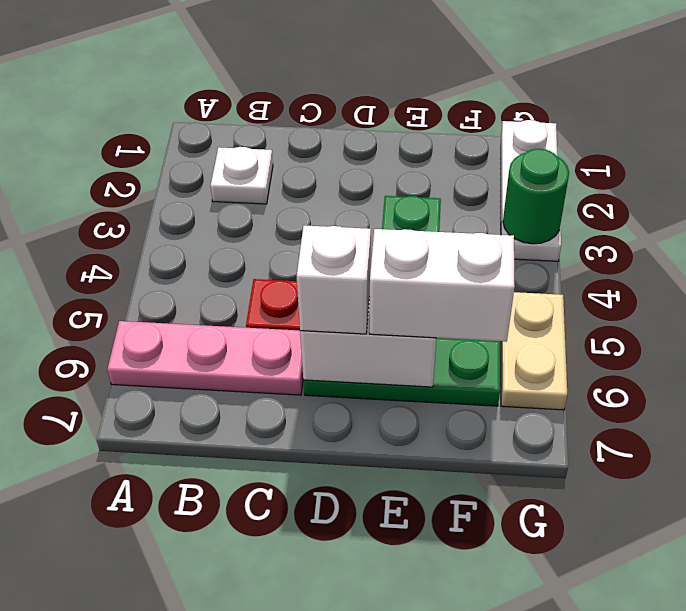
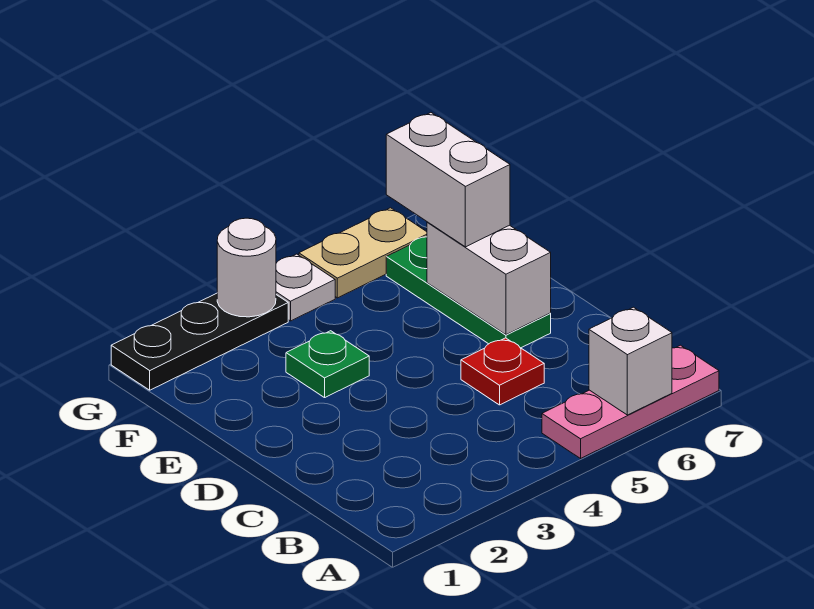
pink 1x3 plate [107,321,303,395] -> pink 1x3 plate turned to [542,345,719,458]
white 1x1 plate [210,147,273,204] -> white 1x1 plate moved to [276,254,335,321]
white 1x1 brick [297,225,371,334] -> white 1x1 brick moved to [589,307,672,415]
white 1x3 plate [501,120,561,261] -> black 1x3 plate [111,293,288,390]
green 1x1 round brick [503,149,569,244] -> white 1x1 round brick [217,218,276,317]

